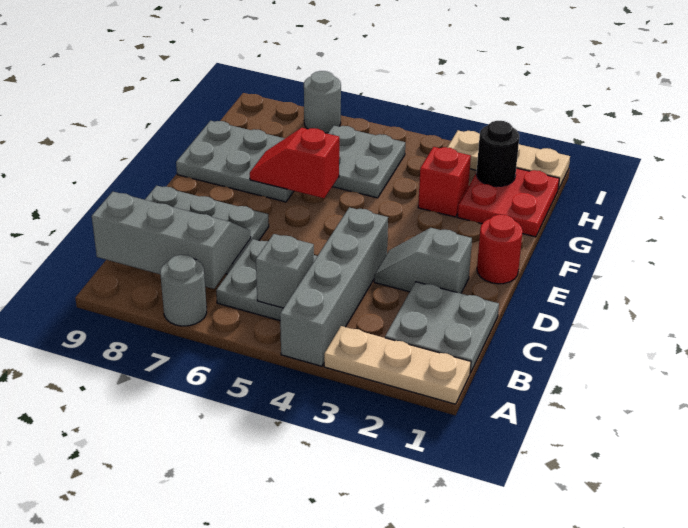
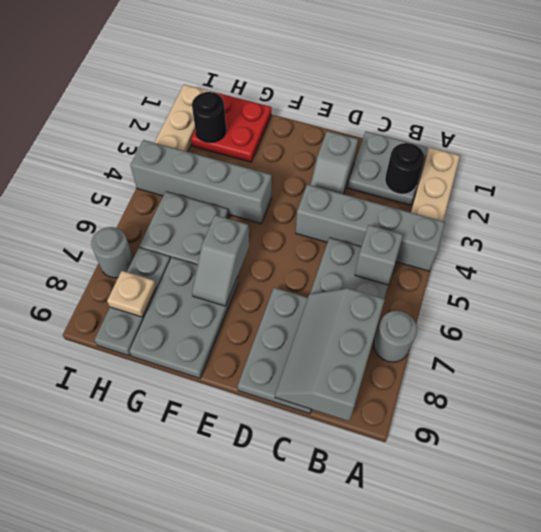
none -> black 1x1 round brick [385,143,425,194]
red 1x1 round brick [477,214,523,284] -> none
none -> grey 1x4 brick [130,140,272,224]
red 1x2 slope [250,128,339,198] -> grey 1x2 slope [192,215,249,306]
red 1x1 brick [418,147,471,217] -> none
none -> grey 1x3 plate [94,248,171,356]
none -> tan 1x1 plate [107,271,156,317]

